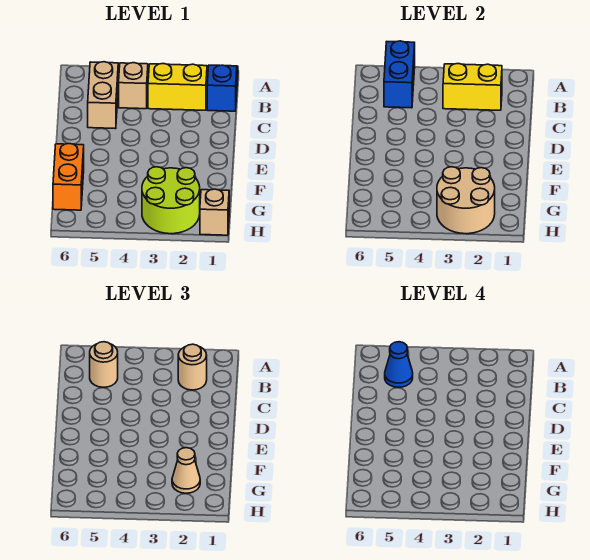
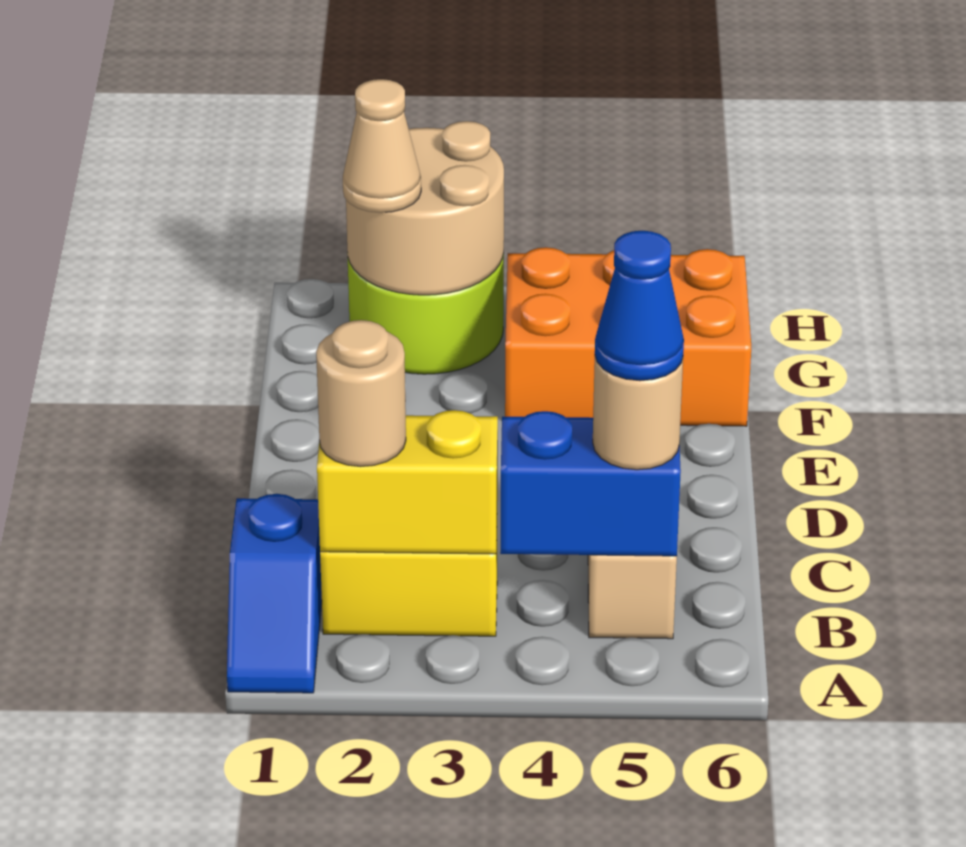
blue 1x2 brick [384,41,415,108] -> blue 1x2 brick turned to [500,411,681,556]
tan 1x1 brick [119,63,148,109] -> none
orange 1x2 brick [53,144,84,210] -> orange 2x3 brick [505,247,751,426]
tan 1x1 brick [200,189,229,235] -> none

